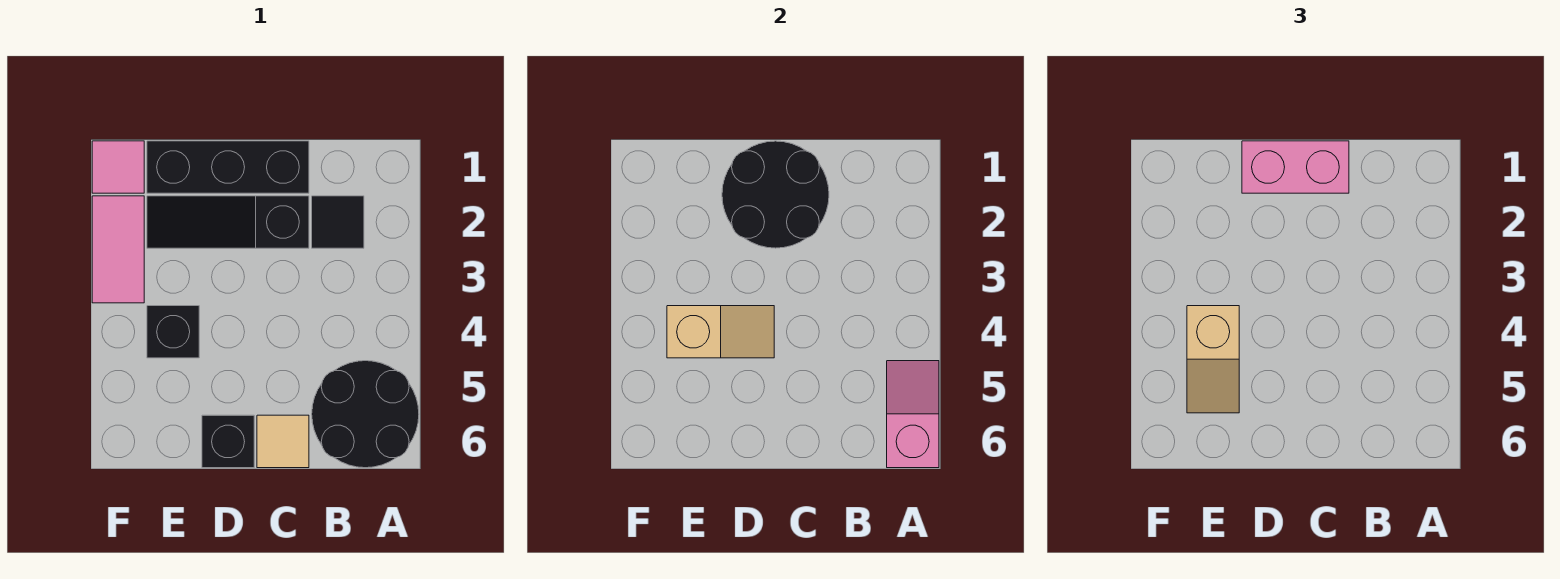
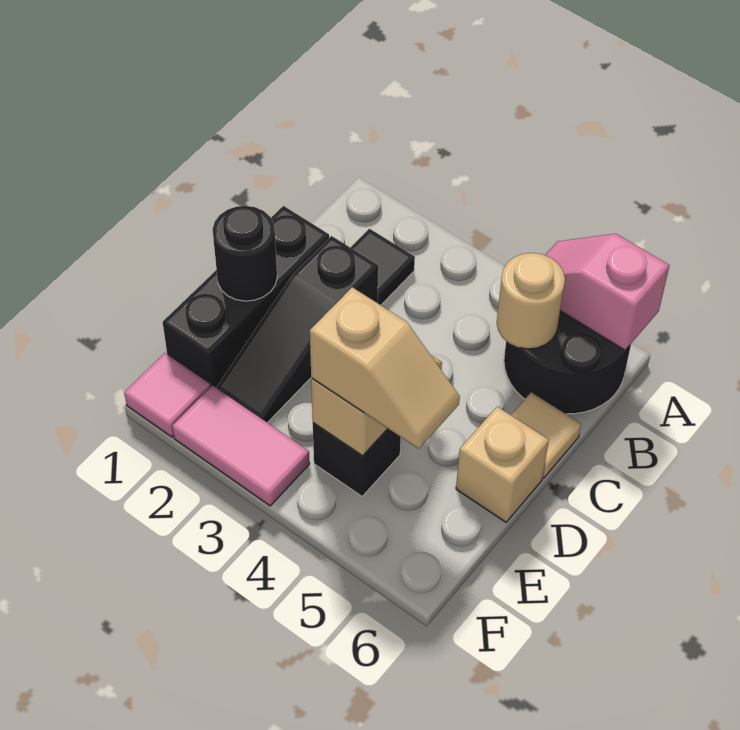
none -> tan 1x1 round brick [497,253,565,349]
black 2x2 round brick [722,141,829,248] -> black 1x1 round brick [213,206,277,301]
pink 1x2 brick [1242,141,1349,193] -> none
black 1x1 brick [202,415,254,468] -> tan 1x1 brick [456,407,549,522]

